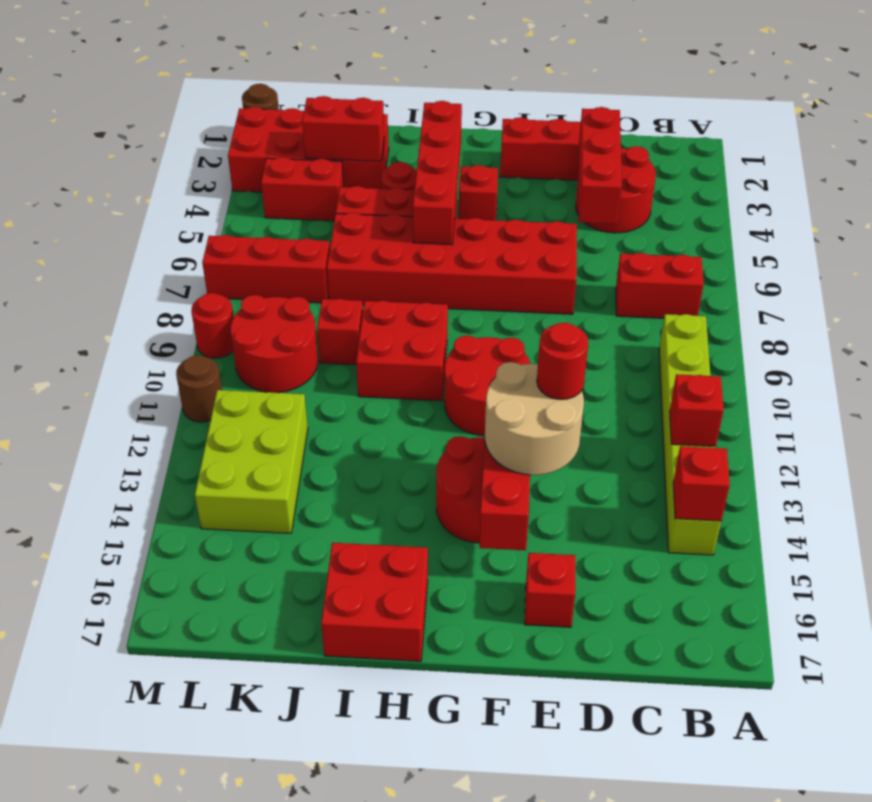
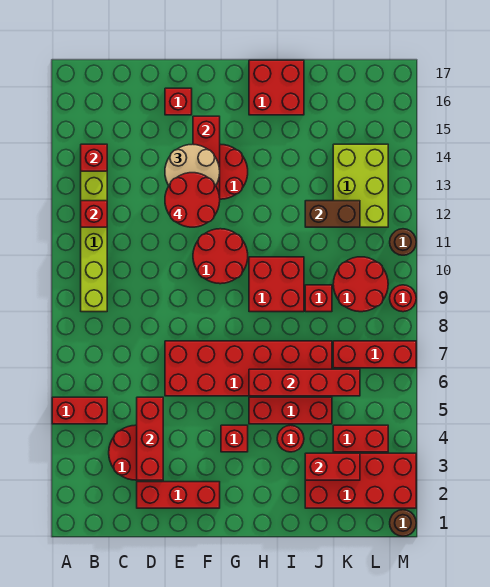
red 1x2 brick [616,253,704,318] -> red 1x2 brick moved to [52,397,107,424]
red 1x1 round brick [537,323,588,399] -> red 2x2 round brick [165,173,220,227]
red 1x4 brick [413,101,462,244] -> red 1x4 brick turned to [249,369,360,396]
none -> brown 1x2 brick [305,201,360,227]

